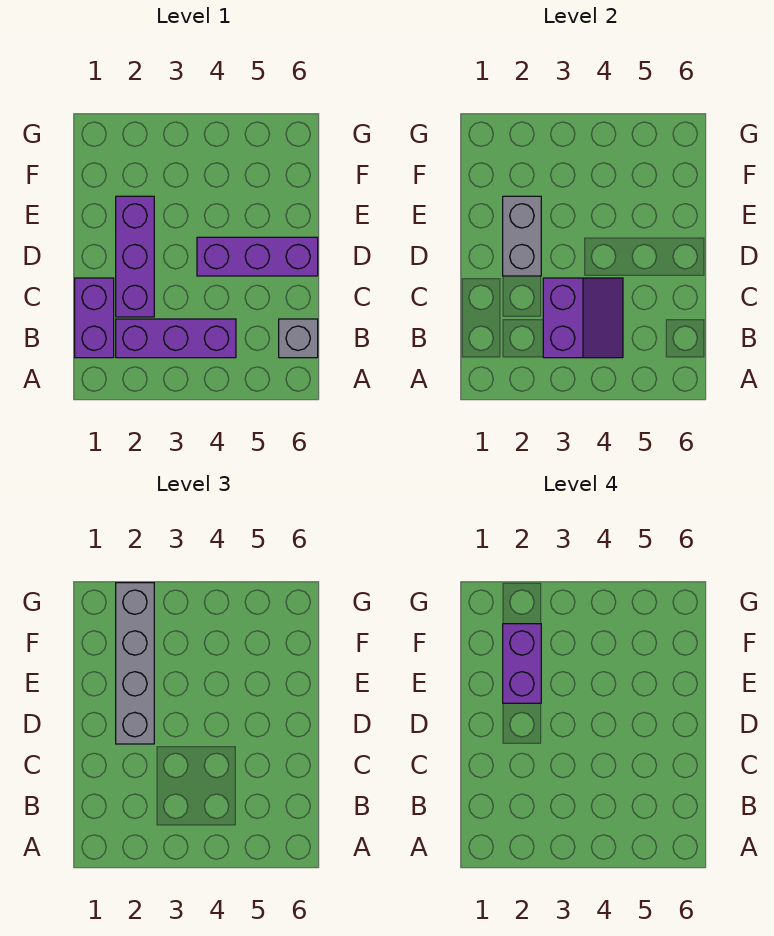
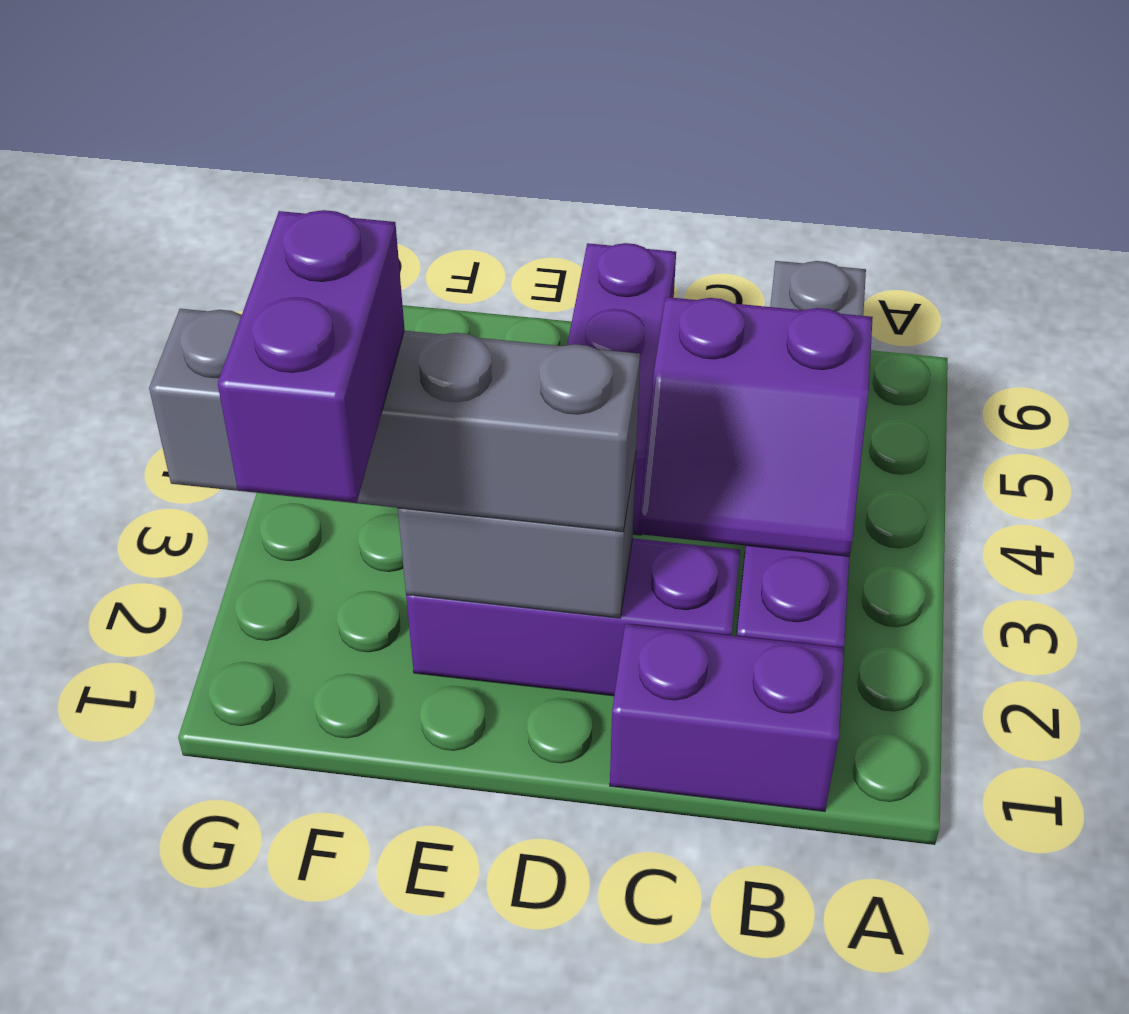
purple 2x2 slope [543,278,623,358] -> purple 2x2 slope turned to [638,297,873,557]
purple 1x2 brick [503,624,541,703] -> purple 1x2 brick turned to [218,210,405,502]

